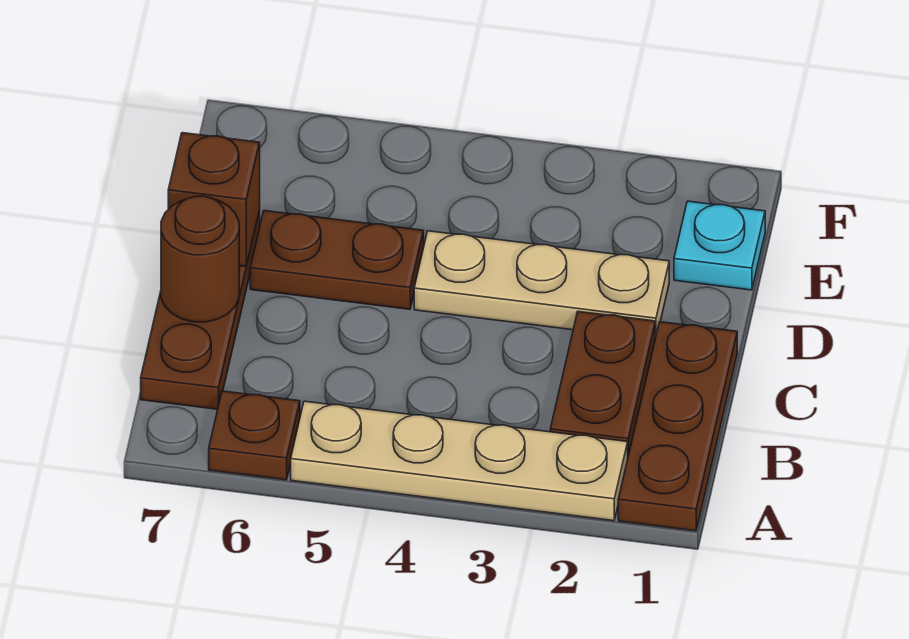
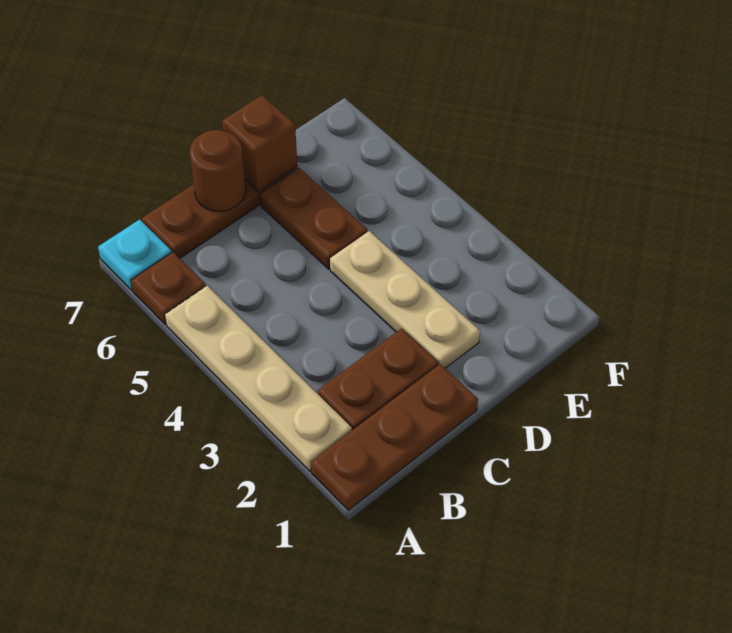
cyan 1x1 plate [674,201,765,290] -> cyan 1x1 plate moved to [98,219,172,290]

